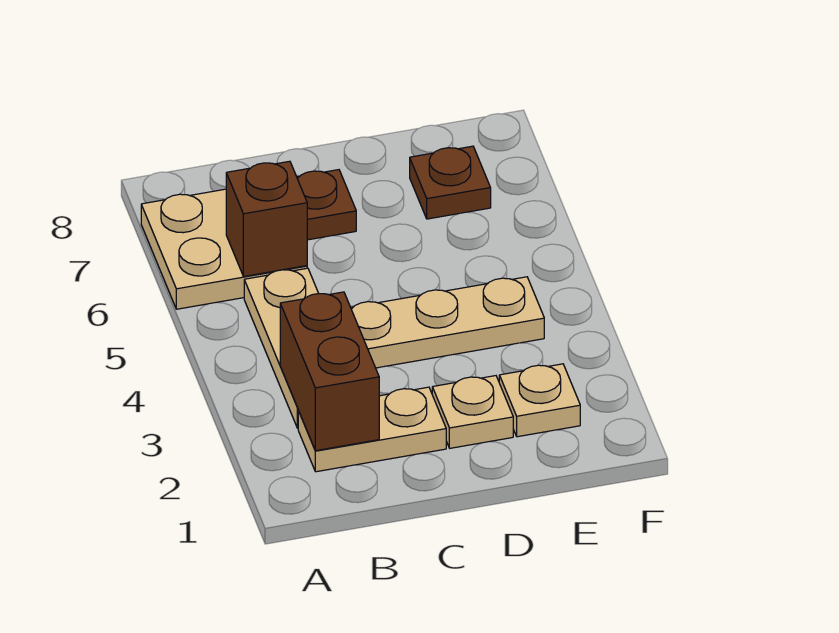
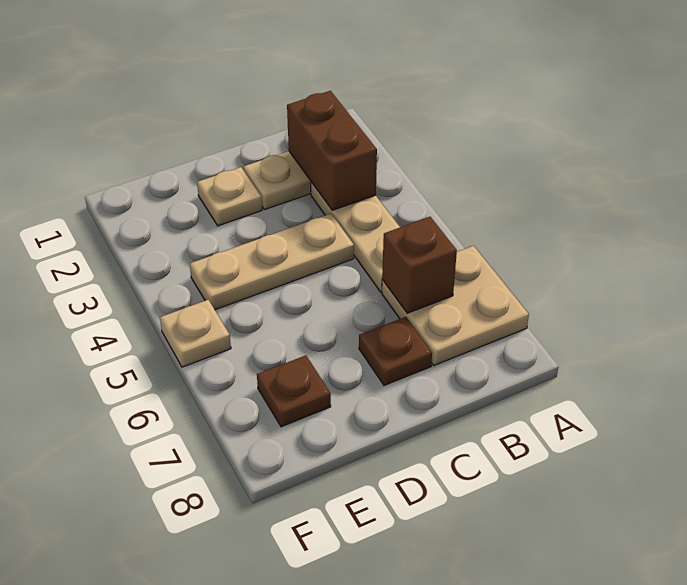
tan 1x1 plate [499,364,580,437] -> tan 1x1 plate moved to [160,300,231,367]

